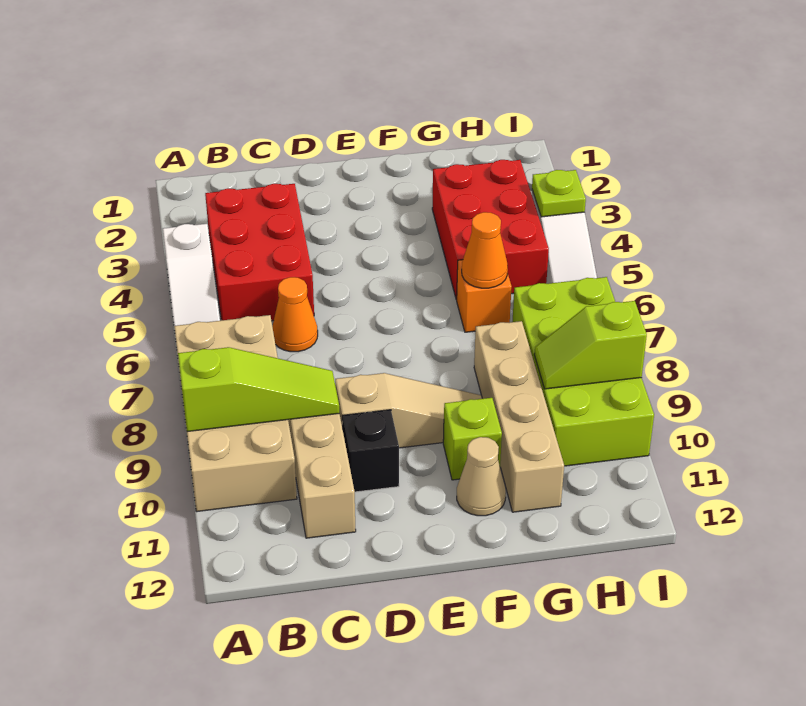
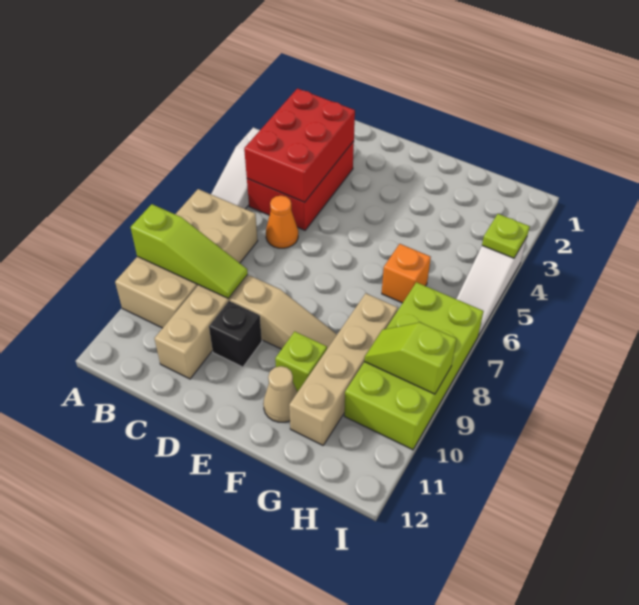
red 2x3 brick [432,160,549,300] -> red 2x3 brick moved to [244,89,355,202]
orange 1x1 cone [462,212,508,288] -> none

